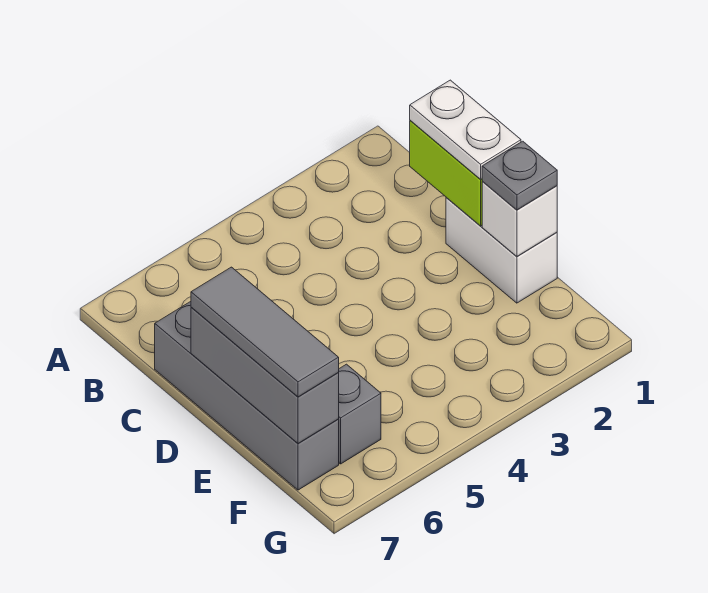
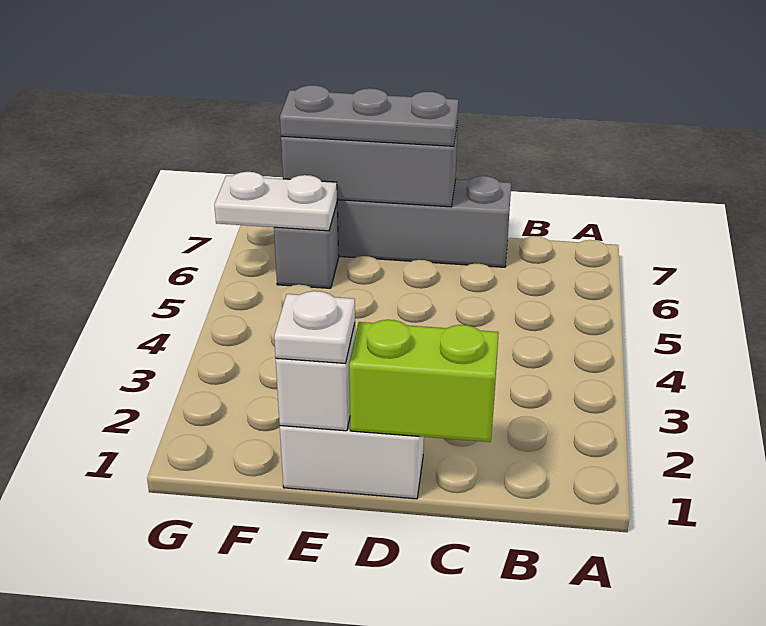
white 1x2 plate [410,80,521,179] -> white 1x2 plate moved to [214,172,337,231]
grey 1x3 tile [191,267,339,397] -> grey 1x3 plate [280,85,458,146]
grey 1x1 plate [482,141,557,210] -> white 1x1 plate [274,291,355,363]

